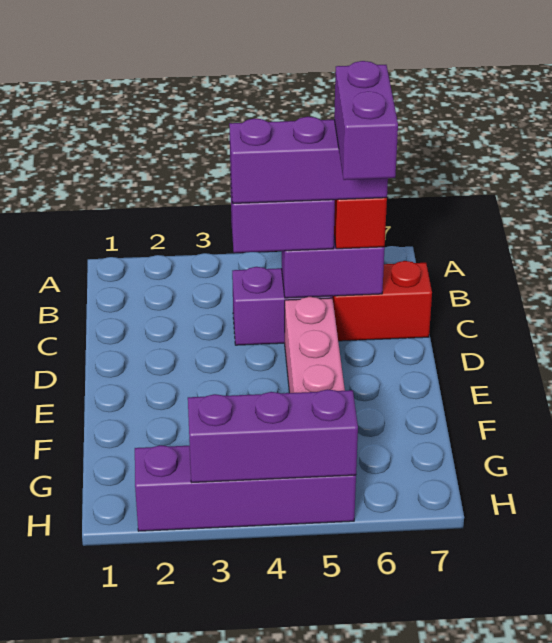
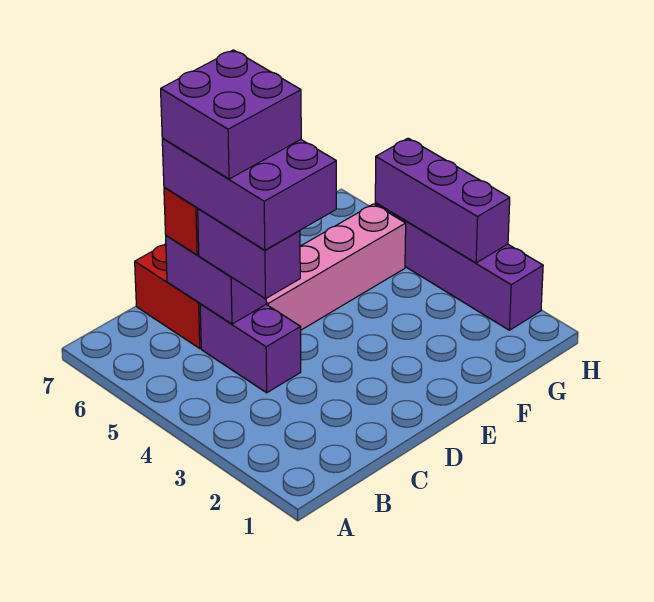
purple 1x3 brick [229,117,388,203] -> purple 2x3 brick [162,139,336,250]
purple 1x2 brick [334,61,398,180] -> purple 2x2 brick [161,50,301,179]

